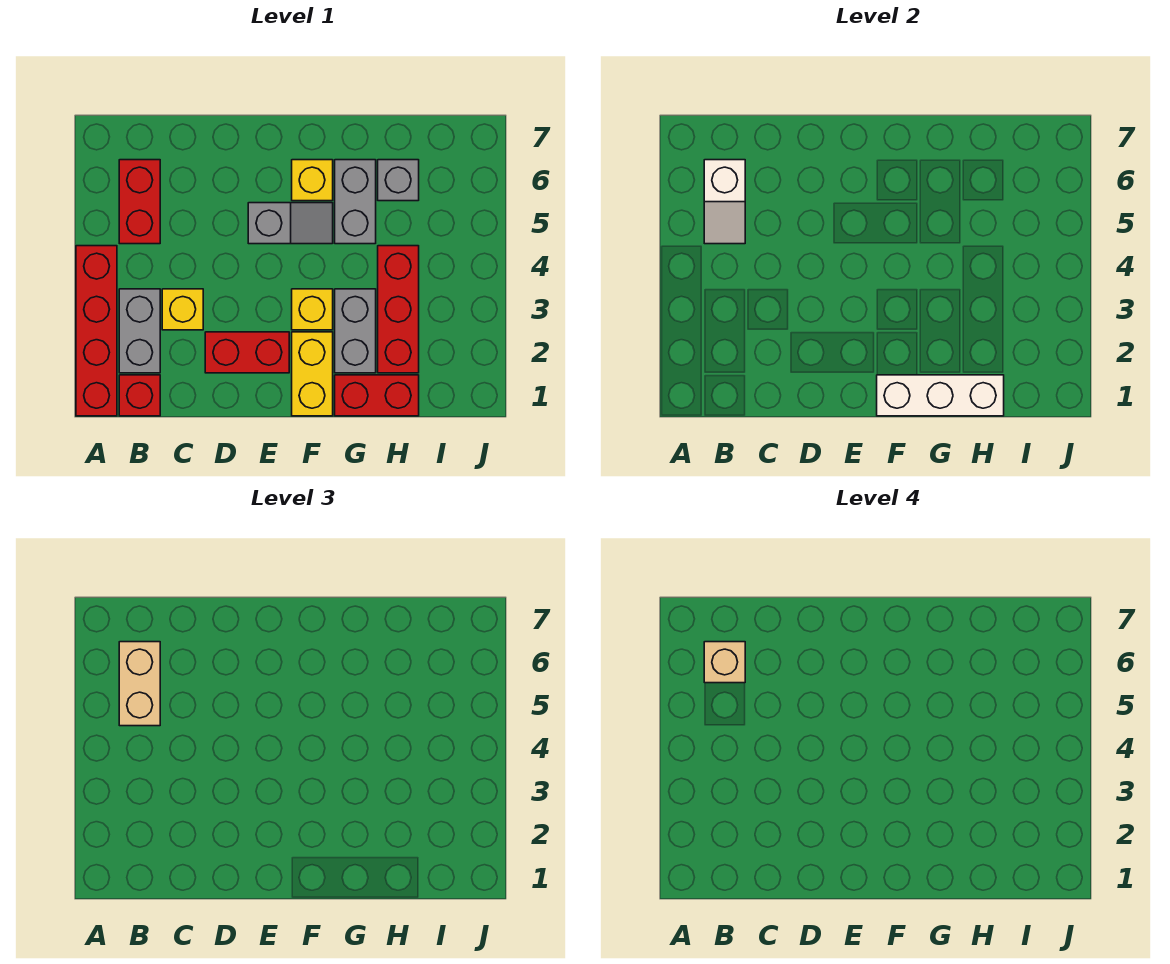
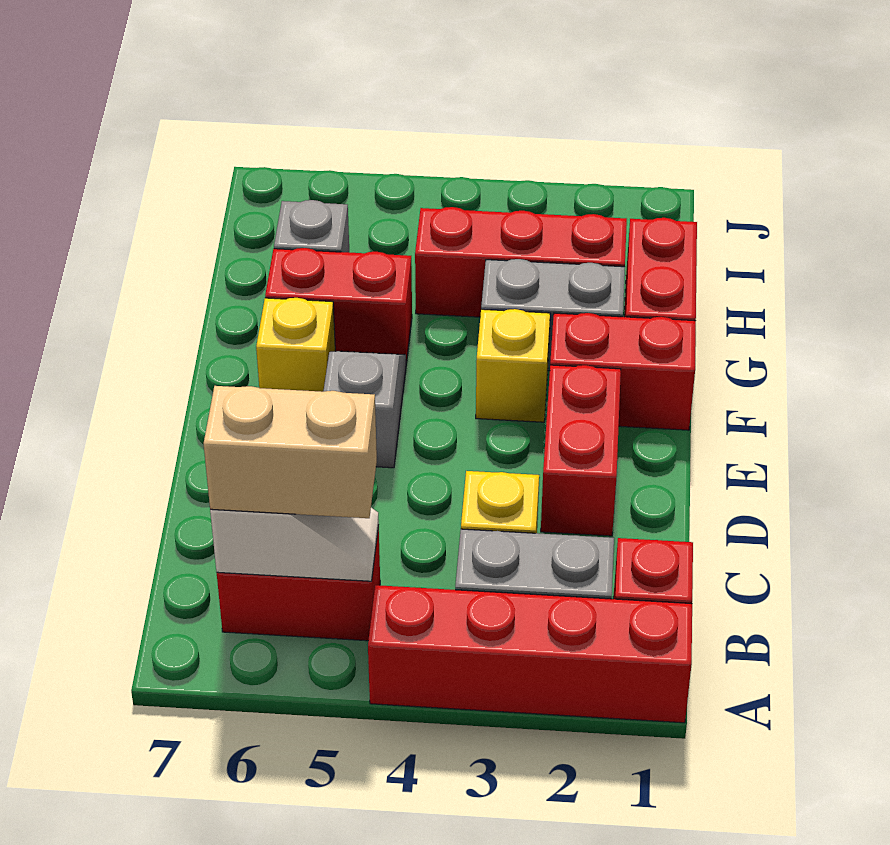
tan 1x1 brick [704,642,745,683] -> none
yellow 1x2 brick [292,332,333,416] -> red 1x2 brick [550,313,696,430]
white 1x3 brick [877,375,1004,416] -> none
grey 1x2 brick [335,160,376,244] -> red 1x2 brick [265,248,412,363]

